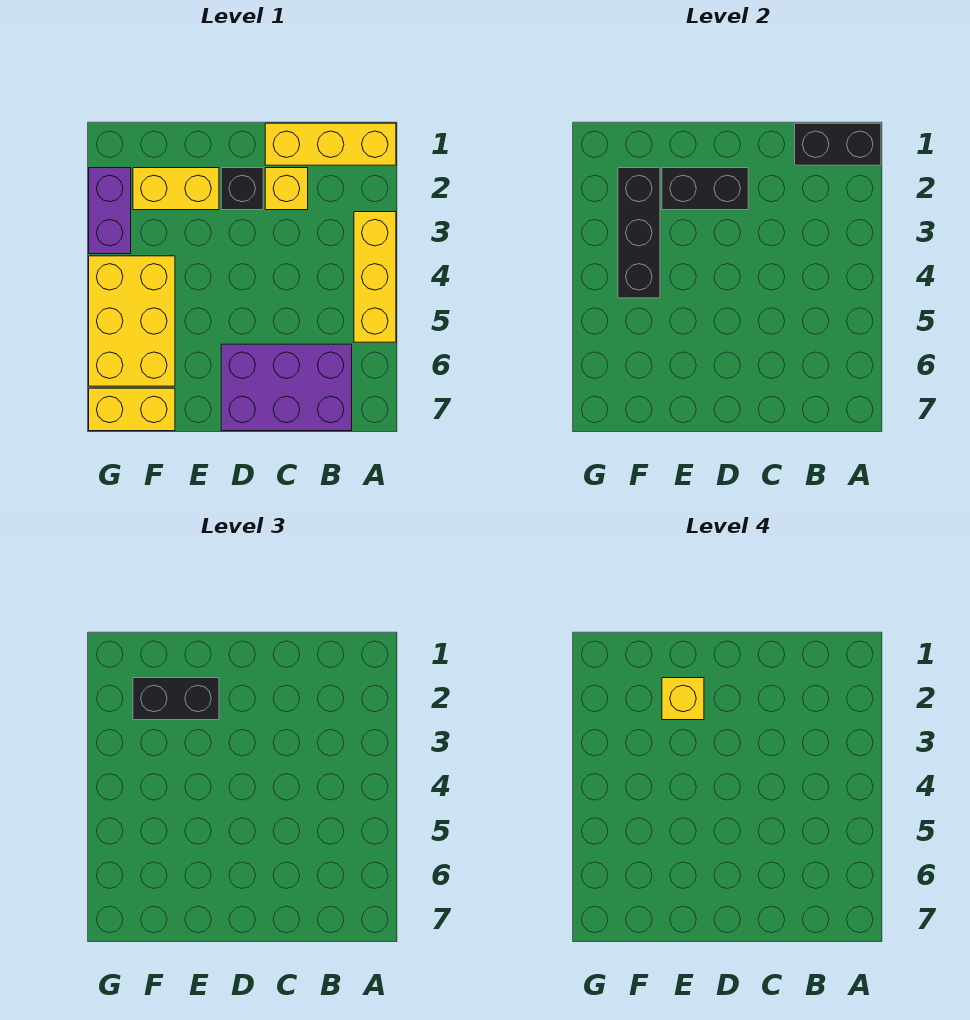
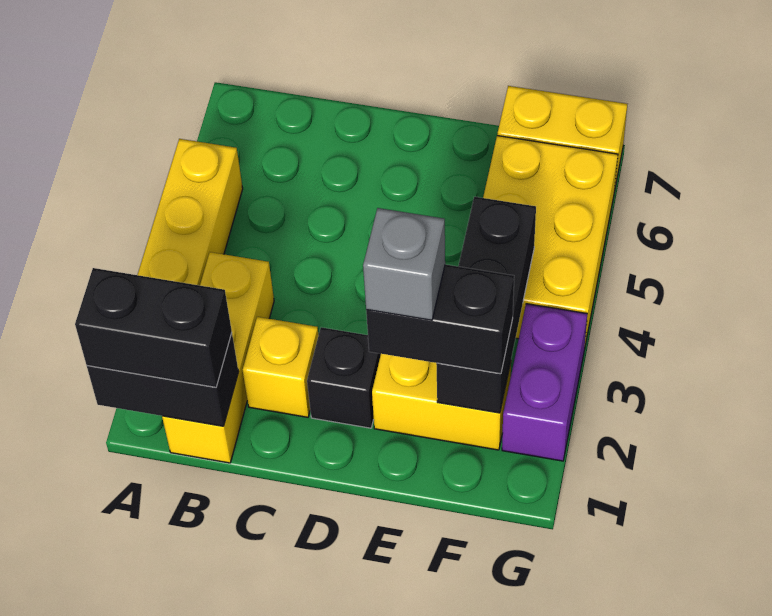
yellow 1x3 brick [265,123,396,165] -> yellow 1x3 brick turned to [162,252,274,463]
purple 2x3 brick [221,344,352,431] -> none
black 1x2 brick [662,168,748,210] -> black 1x2 brick moved to [75,268,232,387]
yellow 1x1 brick [662,678,704,720] -> grey 1x1 brick [363,208,445,320]

